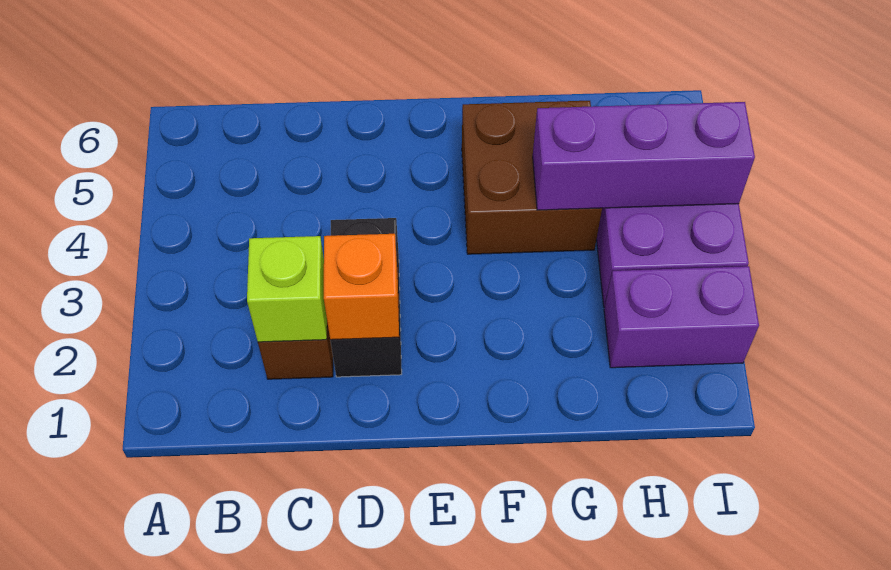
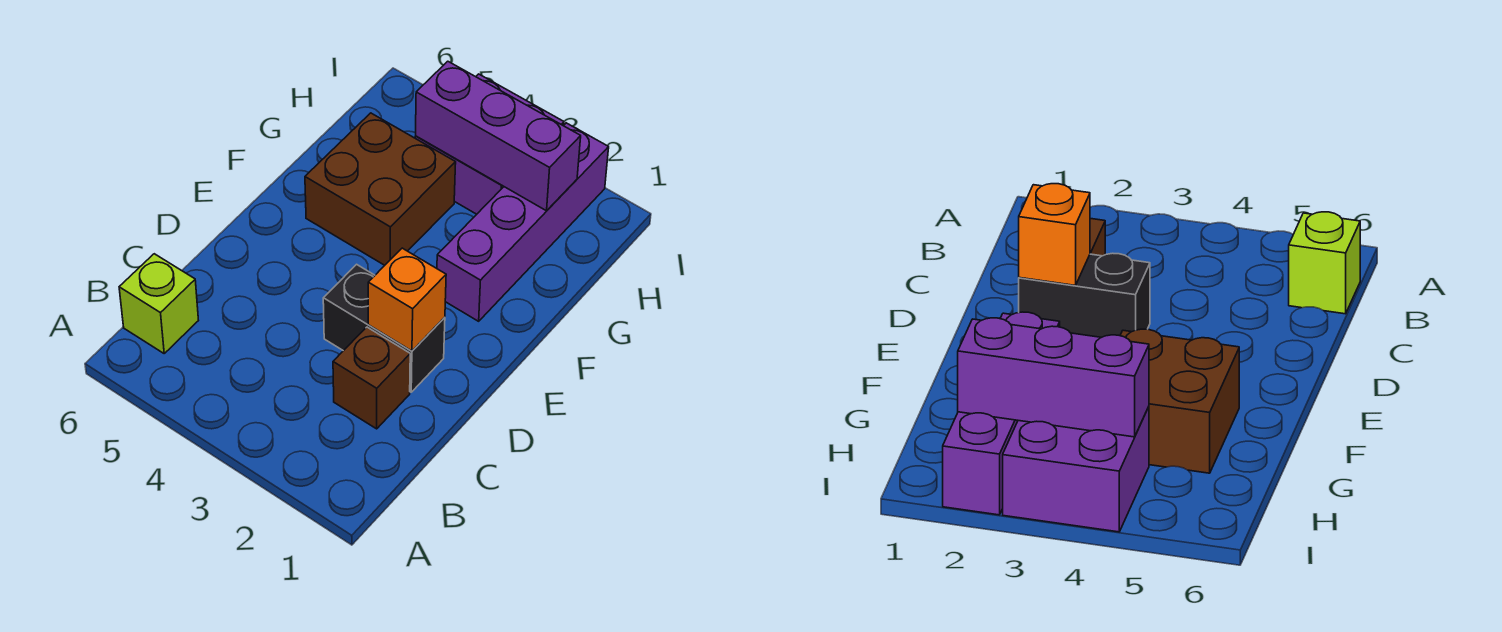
lime 1x1 brick [247,236,327,342] -> lime 1x1 brick moved to [119,254,198,353]
purple 1x3 brick [533,102,755,210] -> purple 1x3 brick turned to [416,61,581,211]
purple 1x2 brick [604,266,759,368] -> purple 1x4 brick [437,123,609,321]

